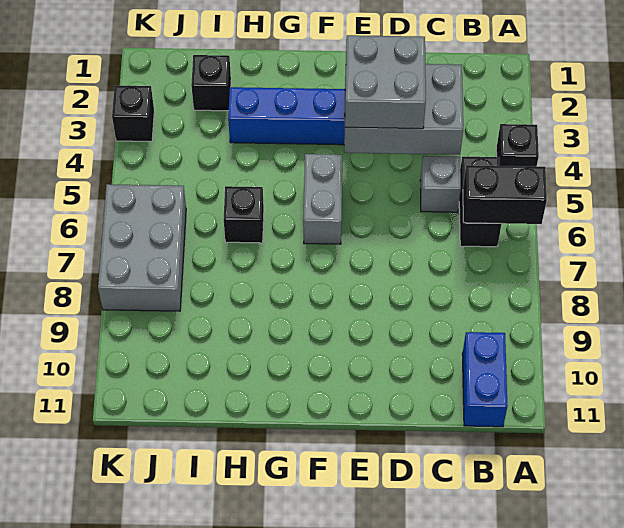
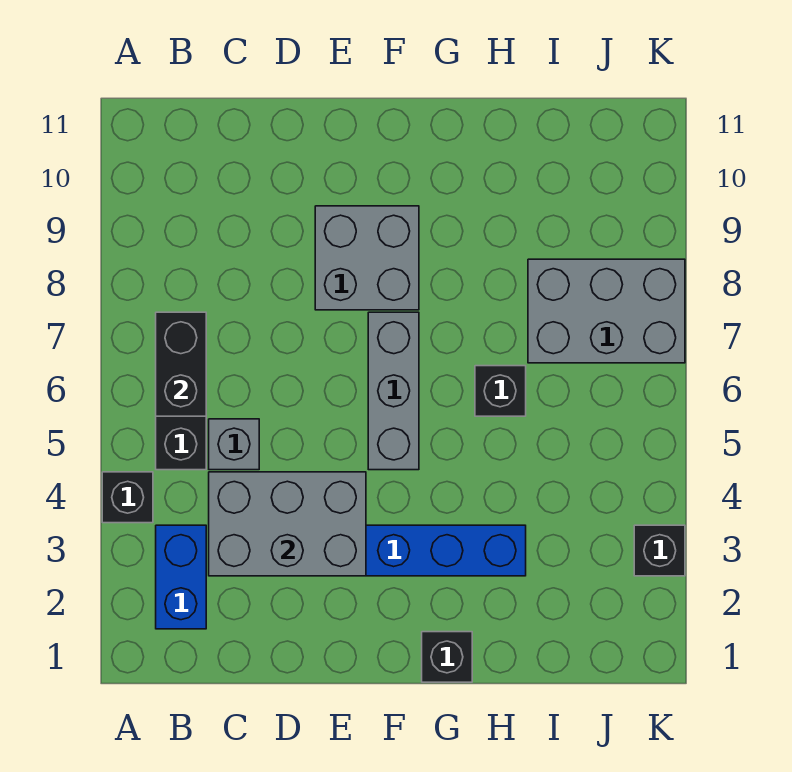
black 1x2 brick [463,165,547,224] -> black 1x2 brick turned to [156,312,206,416]
blue 1x2 brick [462,332,507,427] -> blue 1x2 brick moved to [156,525,206,629]
grey 2x2 brick [345,35,426,129] -> grey 2x2 brick moved to [315,206,419,310]
grey 1x2 brick [303,154,342,244] -> grey 1x3 brick [368,312,419,470]
black 1x1 brick [191,55,231,111] -> black 1x1 brick moved to [422,632,472,682]
grey 2x3 brick [98,184,186,311] -> grey 2x3 brick turned to [528,259,685,363]

